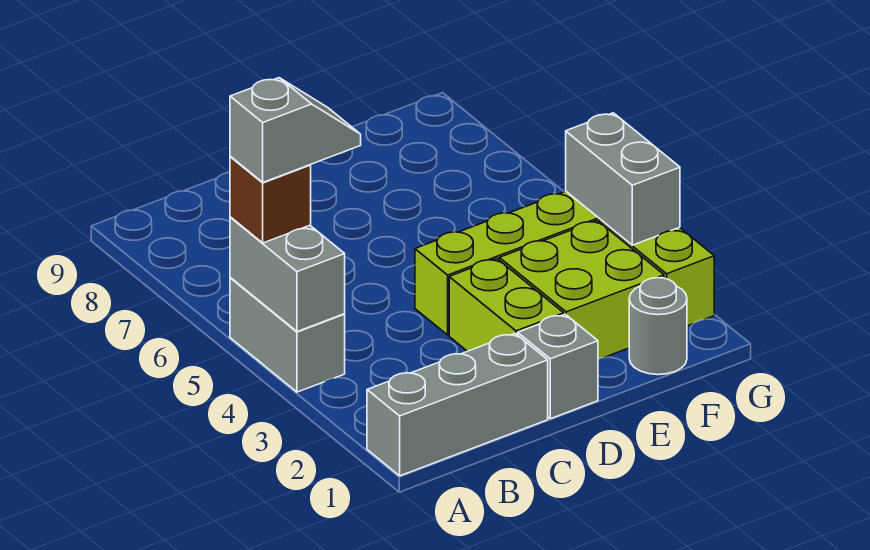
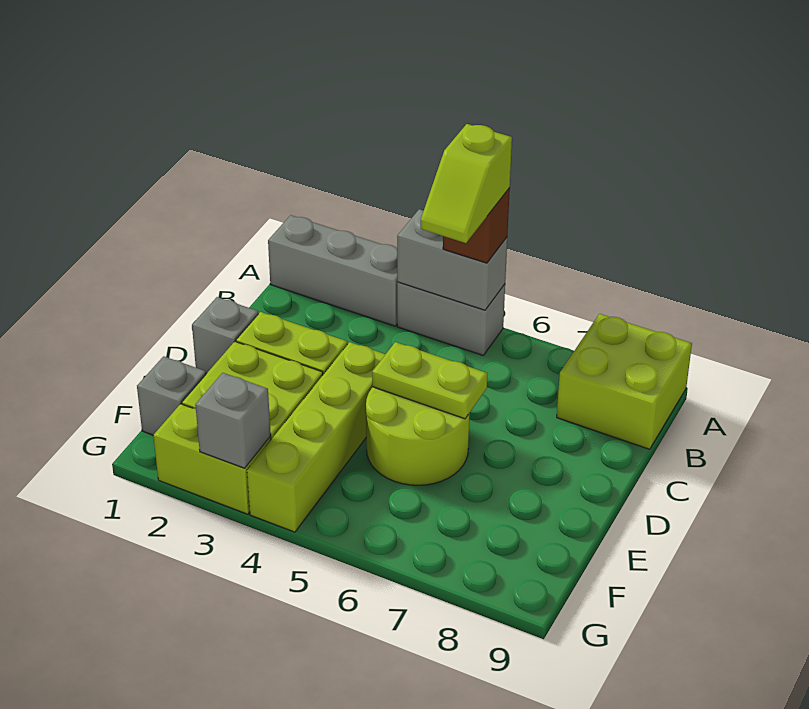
grey 1x3 brick [367,334,548,476] -> grey 1x3 brick turned to [268,215,397,326]
grey 1x2 slope [230,78,361,182] -> lime 1x2 slope [421,124,512,243]
none -> lime 2x2 brick [557,314,692,449]
none -> lime 2x2 round brick [366,387,469,485]
none -> lime 1x2 plate [372,342,487,419]
grey 1x1 round brick [629,278,687,375] -> grey 1x1 brick [137,356,206,435]
grey 1x2 brick [566,113,680,245] -> grey 1x1 brick [195,373,271,468]

